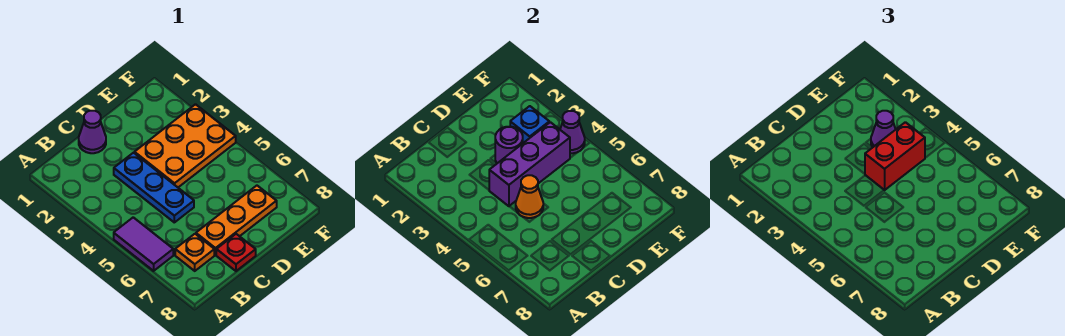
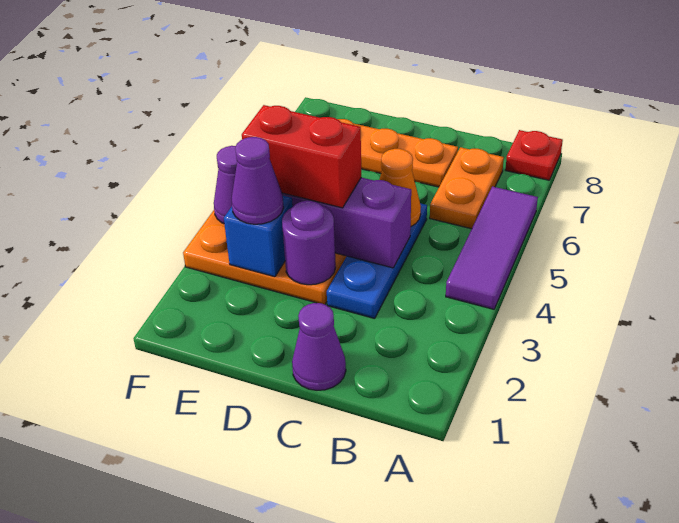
purple 1x2 tile [114,217,173,271] -> purple 1x3 tile [446,186,538,309]
orange 1x1 plate [175,234,214,271] -> orange 1x2 plate [430,147,504,229]
red 1x1 plate [216,234,256,271] -> red 1x1 plate moved to [505,130,563,180]

